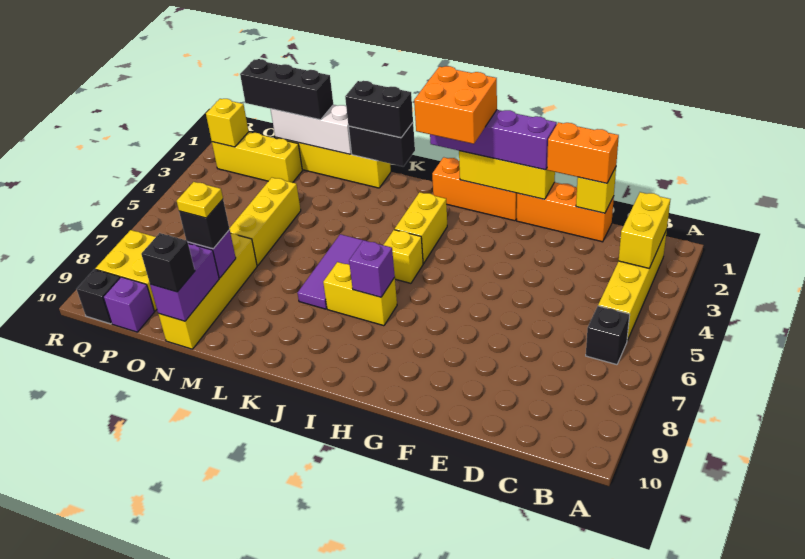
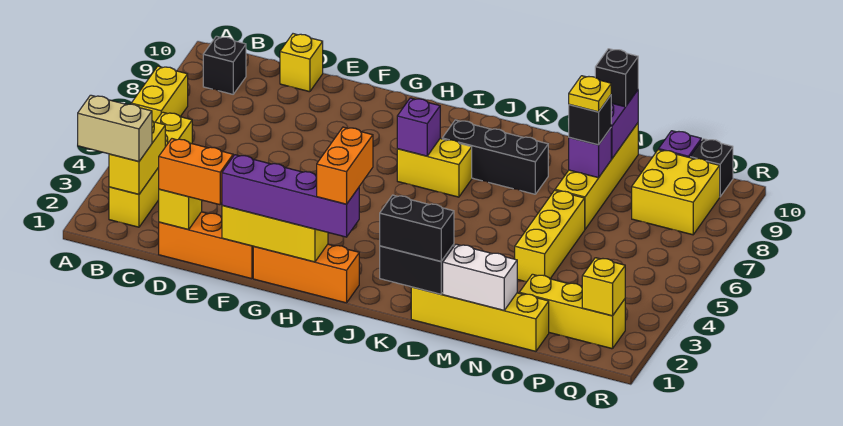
none -> tan 1x2 brick [78,95,152,162]
black 1x1 brick [586,306,630,365] -> black 1x1 brick moved to [203,36,246,94]
orange 2x2 brick [414,66,497,144] -> orange 1x2 brick [317,127,373,204]
yellow 1x2 brick [395,192,447,263] -> yellow 1x2 brick moved to [131,66,188,122]
yellow 1x1 brick [384,230,423,283] -> yellow 1x1 brick moved to [280,34,323,92]
purple 1x3 tile [298,234,363,309] -> none
white 1x3 brick [271,105,351,154] -> white 1x2 brick [443,244,517,310]
black 1x3 brick [240,59,333,120] -> black 1x3 brick moved to [442,120,548,194]

